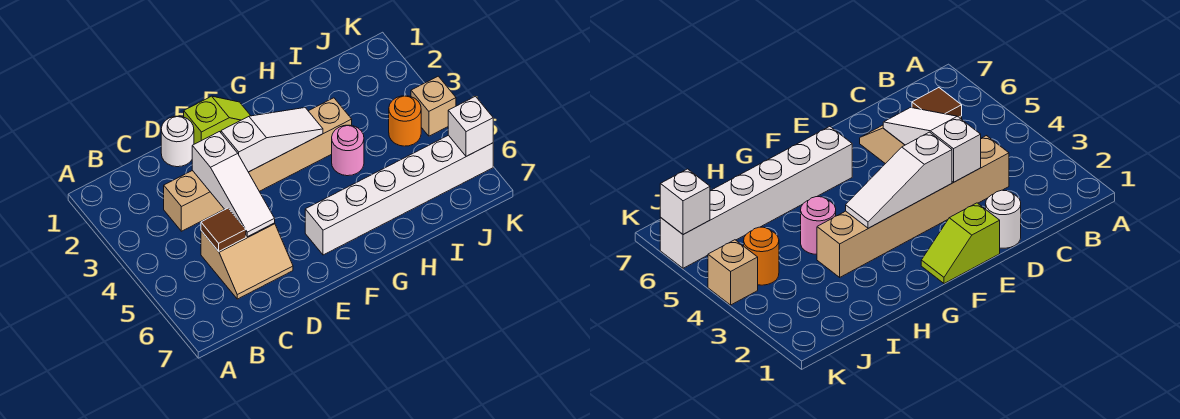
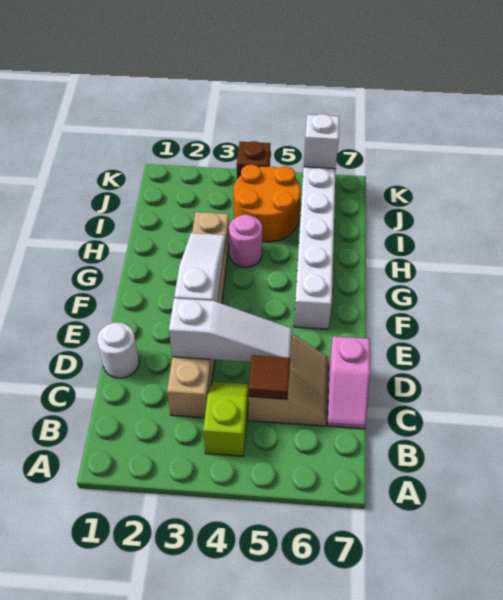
none -> pink 1x2 slope [327,336,370,429]
lime 1x2 slope [184,96,251,144] -> lime 1x2 slope moved to [203,382,249,456]
orange 1x1 round brick [389,96,421,146] -> orange 2x2 round brick [234,165,300,242]
tan 1x1 brick [411,76,456,136] -> brown 1x1 brick [237,141,271,179]

